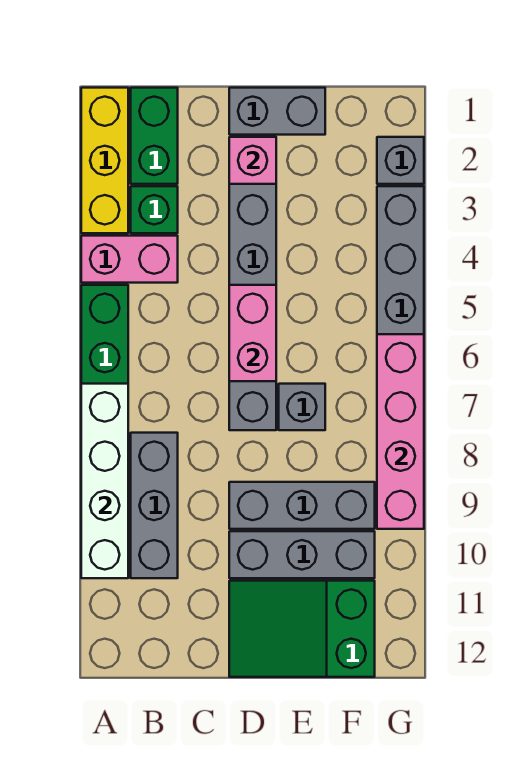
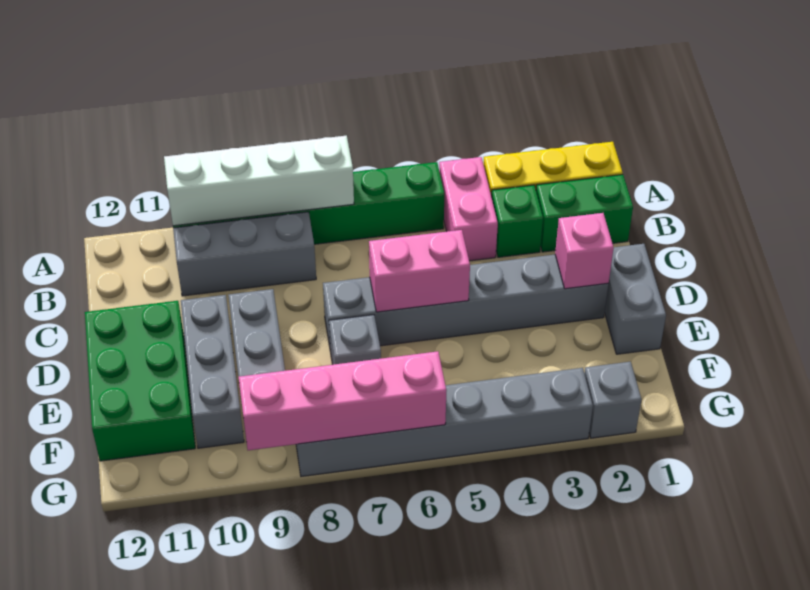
green 2x3 slope [229,581,375,677] -> green 2x3 brick [85,301,195,461]

